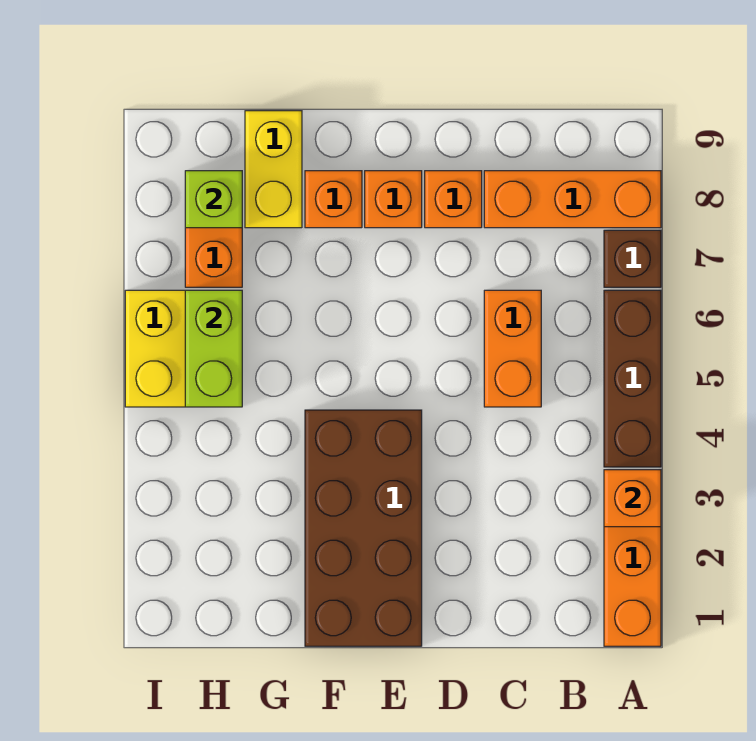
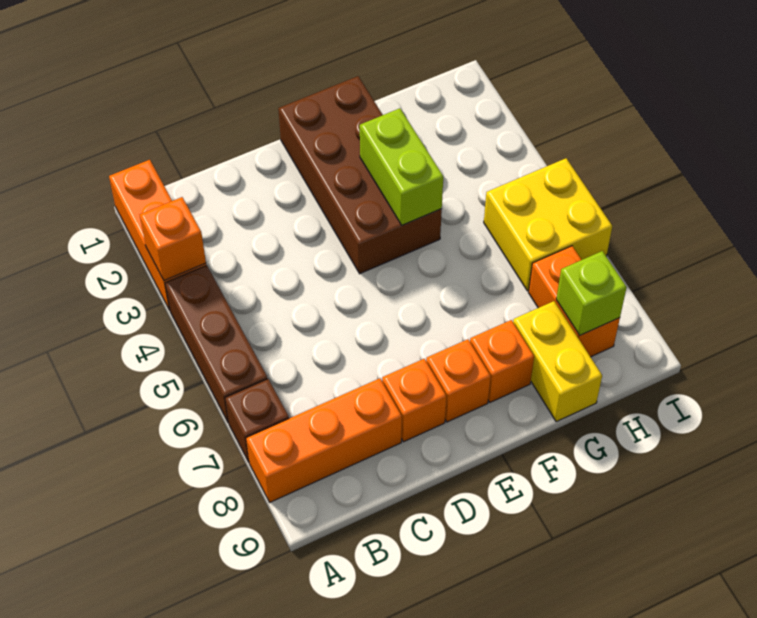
orange 1x2 brick [484,290,541,407] -> none
lime 1x2 brick [185,290,242,407] -> lime 1x2 brick moved to [360,108,443,225]

